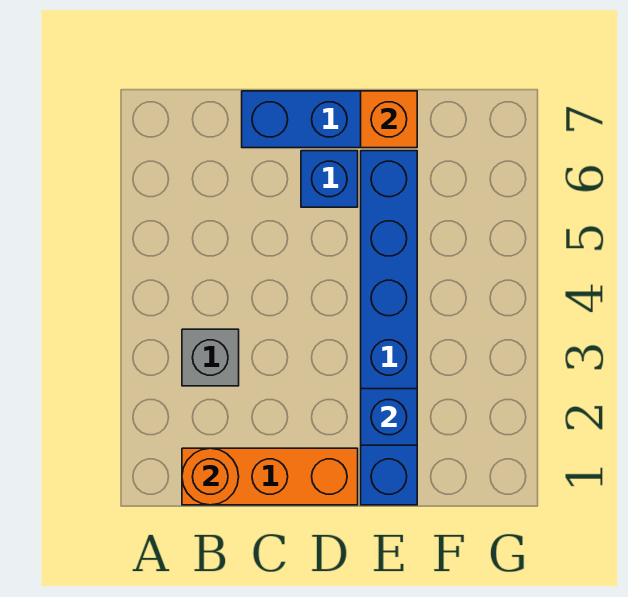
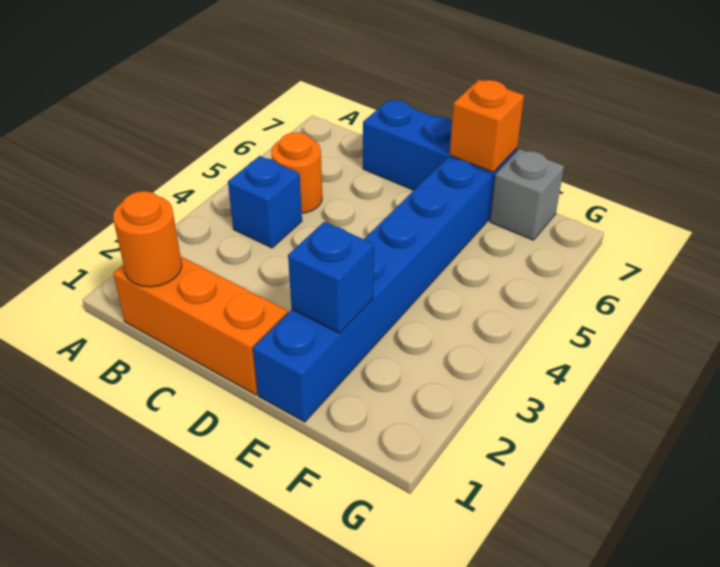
grey 1x1 brick [182,329,239,386] -> grey 1x1 brick moved to [490,149,564,240]
none -> orange 1x1 round brick [271,132,322,213]
blue 1x1 brick [301,151,358,207] -> blue 1x1 brick moved to [228,156,302,248]

